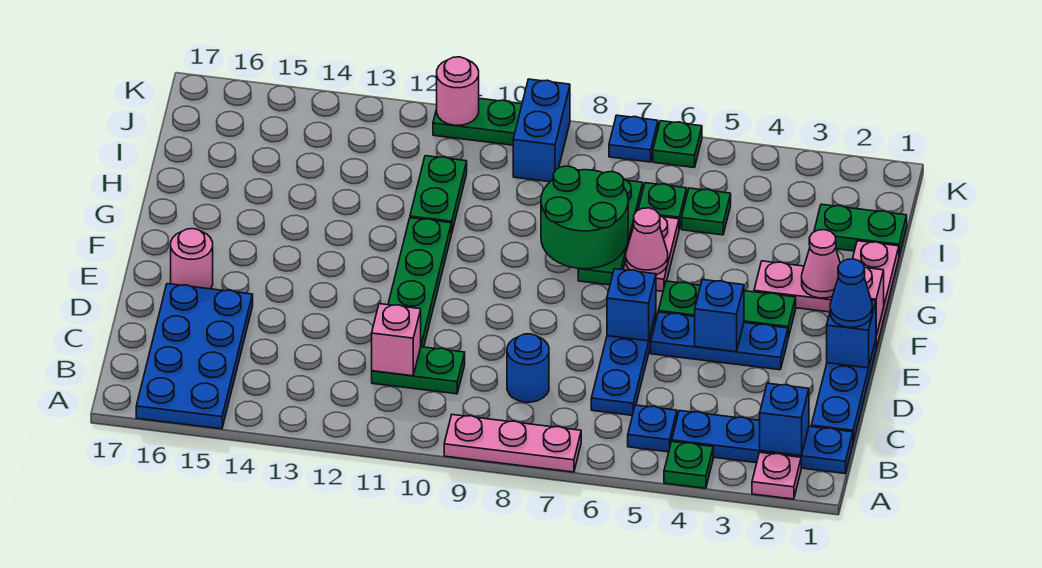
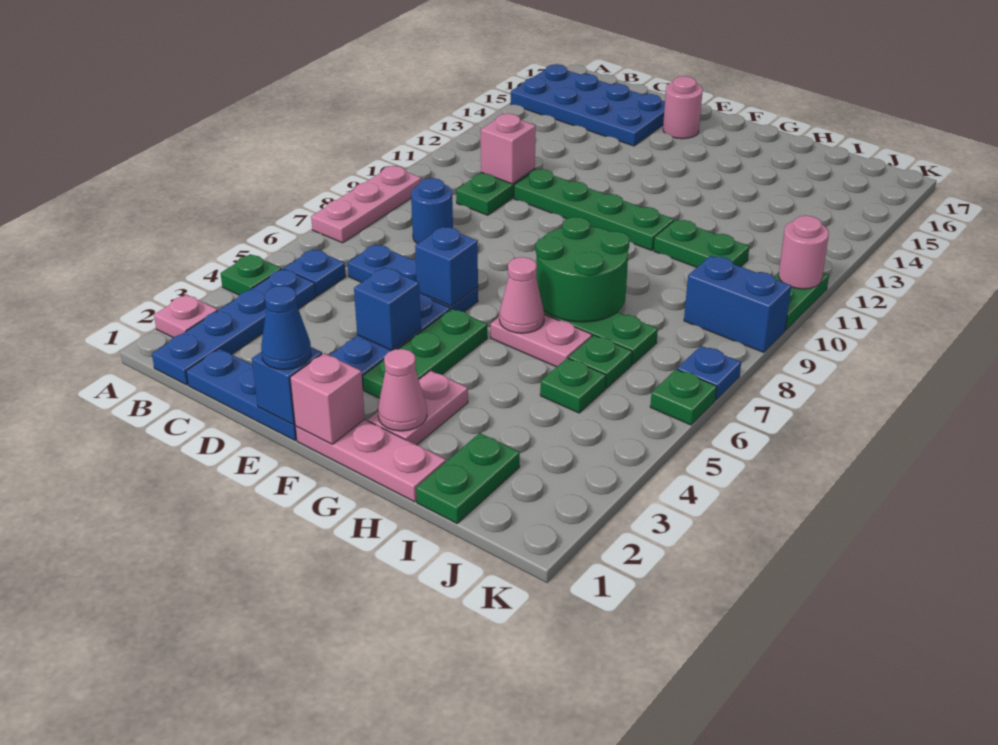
blue 1x1 brick [760,383,809,455] -> none

